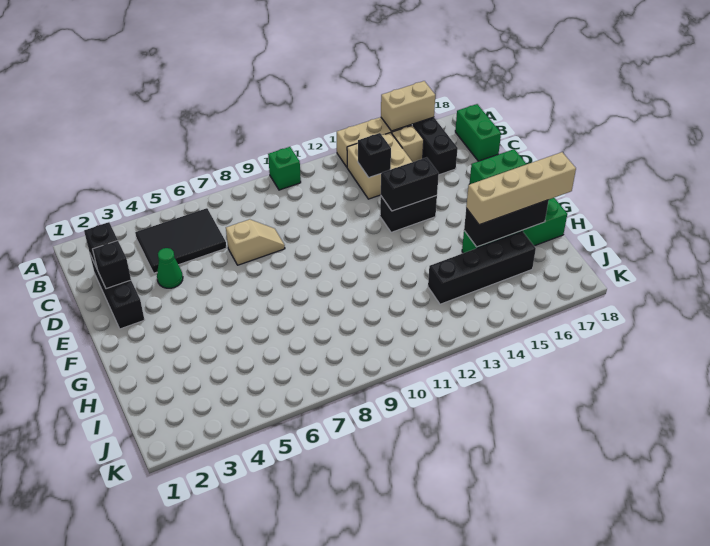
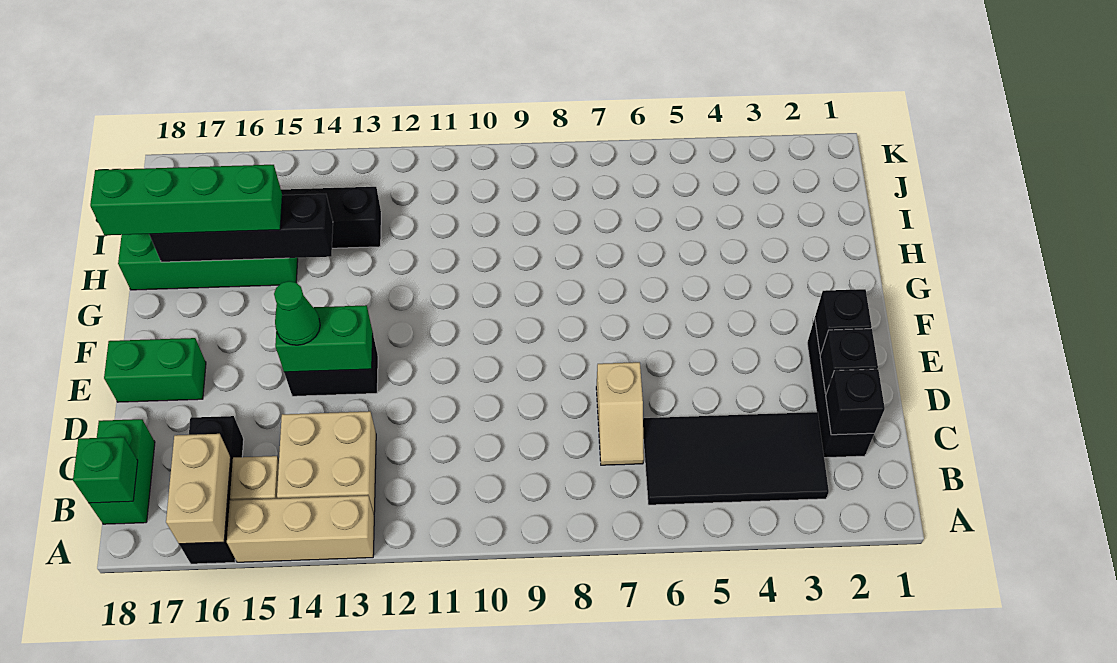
green 1x1 brick [268,147,301,190] -> green 1x1 brick moved to [73,437,138,503]
tan 1x2 brick [381,81,435,131] -> tan 1x2 brick turned to [166,434,231,544]
black 2x3 tile [135,208,226,273] -> black 2x4 tile [643,412,829,505]
black 1x1 brick [358,133,391,178] -> black 1x1 brick moved to [815,289,872,354]
green 1x1 cone [157,248,183,288] -> green 1x1 cone moved to [274,281,320,345]
tan 1x2 slope [226,219,285,265] -> tan 1x2 slope turned to [596,362,644,465]
black 1x2 brick [381,157,439,211] -> green 1x2 brick [275,305,373,372]
black 1x3 brick [464,200,549,247] -> black 1x4 brick [149,194,333,262]
tan 1x4 brick [466,152,576,225] -> green 1x4 brick [90,165,282,235]

